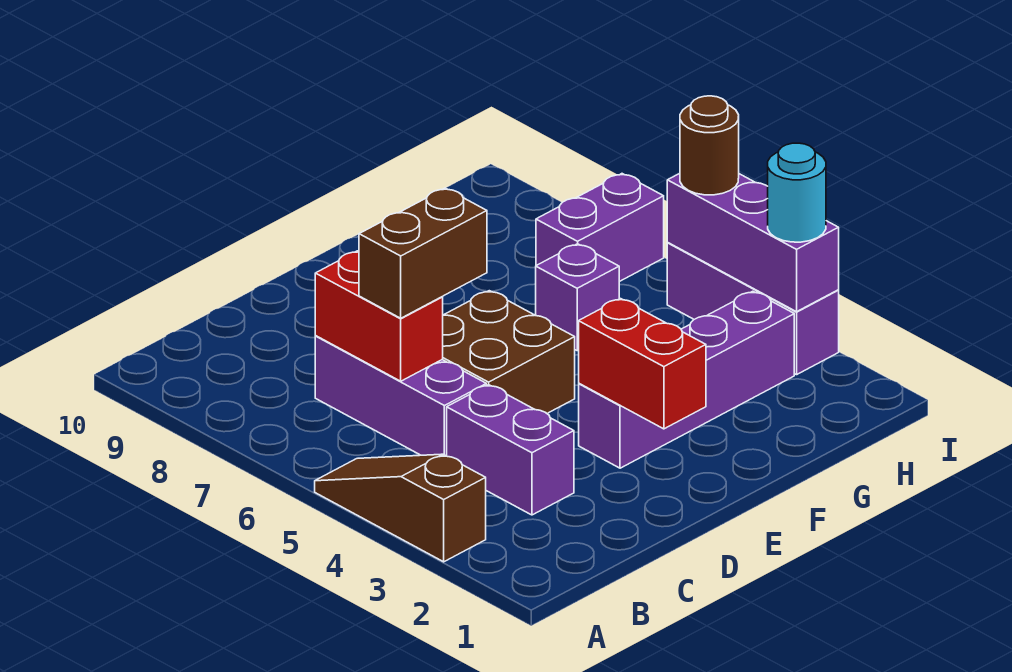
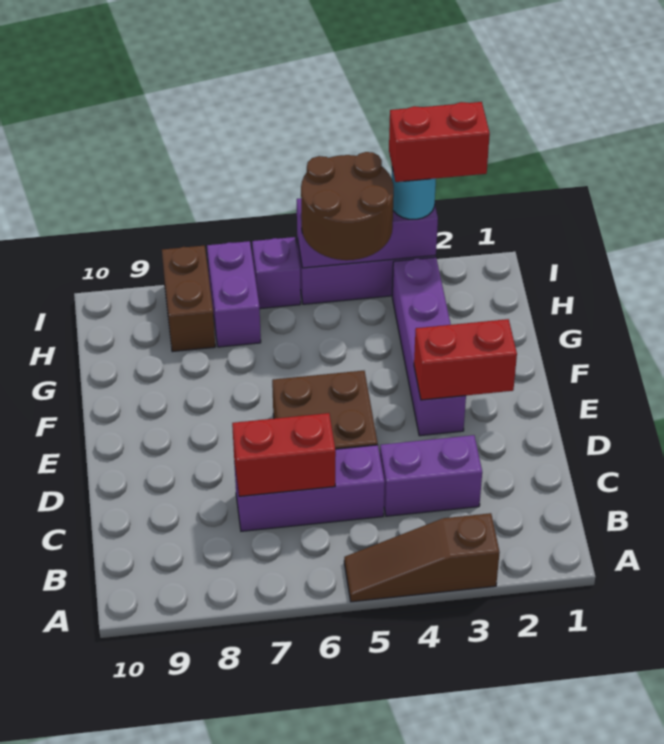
brown 1x2 brick [359,188,487,318] -> brown 1x2 brick moved to [162,246,215,352]
purple 1x1 brick [536,244,619,350] -> purple 1x1 brick moved to [252,237,301,309]
none -> red 1x2 brick [389,102,490,182]
brown 1x1 round brick [680,96,739,195] -> brown 2x2 round brick [301,152,394,260]

